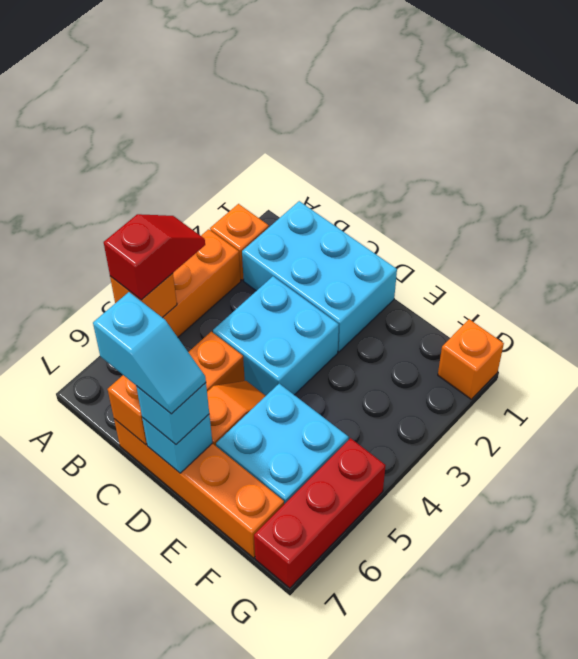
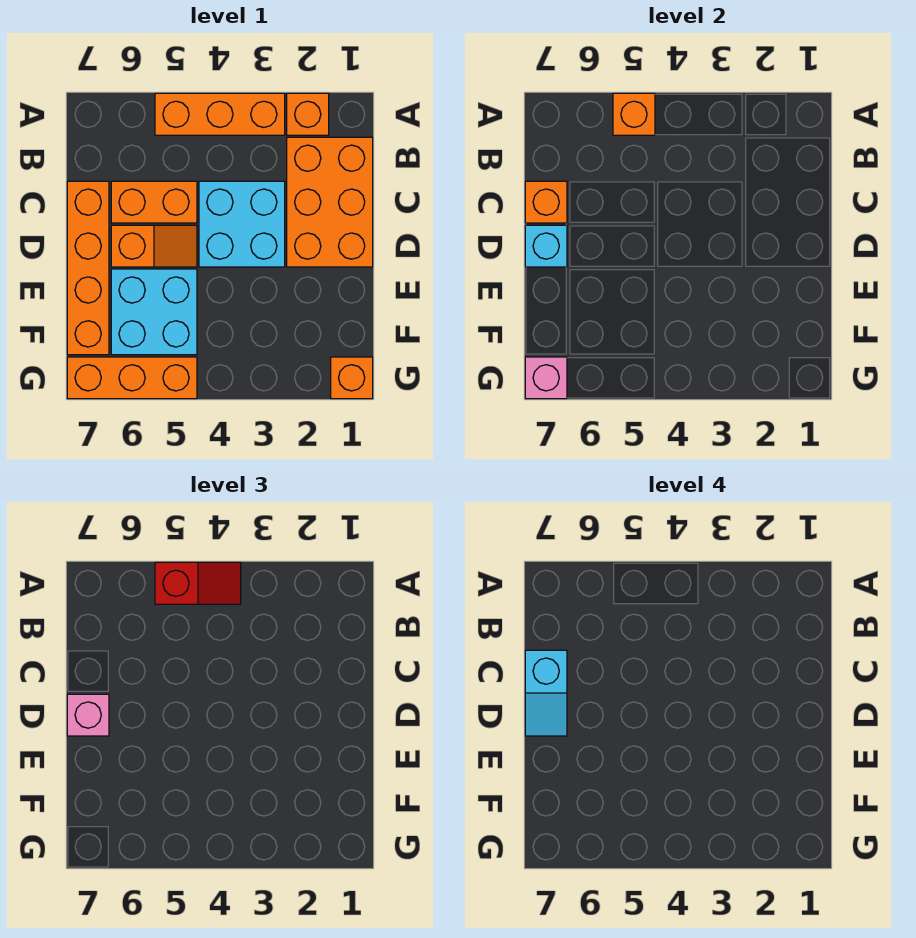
cyan 2x3 brick [242,201,397,352] -> orange 2x3 brick [287,137,373,267]
cyan 1x1 brick [136,383,209,444] -> pink 1x1 brick [67,694,109,736]
red 1x3 brick [254,438,386,588] -> orange 1x3 brick [67,357,197,399]
none -> pink 1x1 brick [525,357,567,399]

